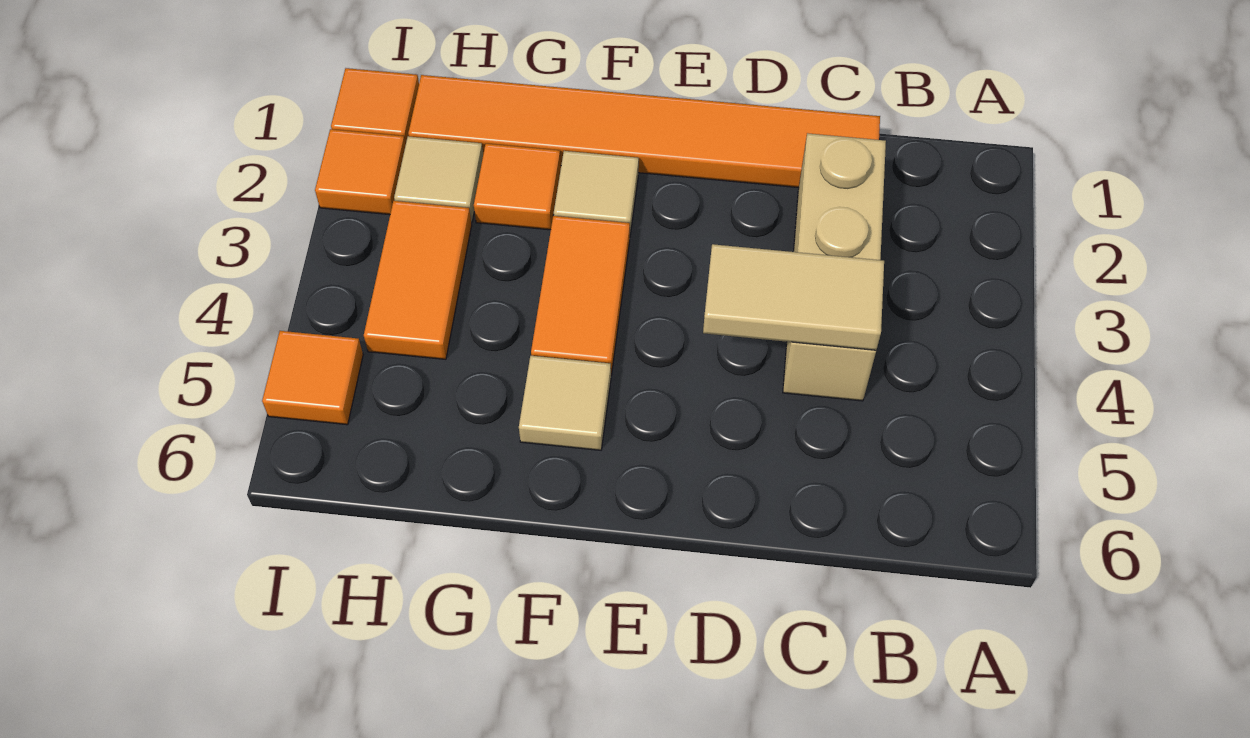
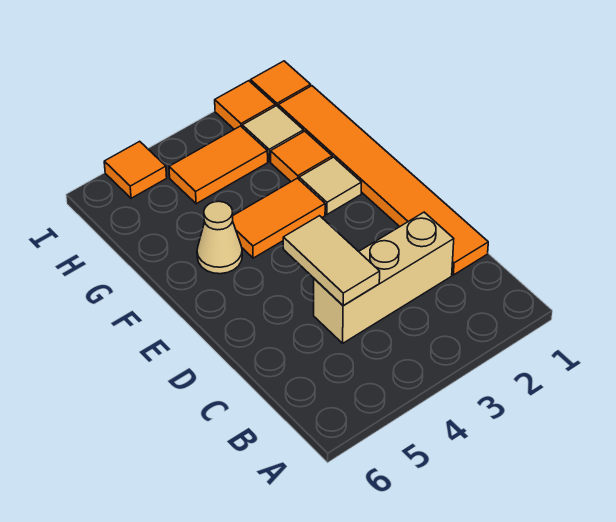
tan 1x1 tile [519,356,611,450] -> tan 1x1 cone [197,201,242,274]

